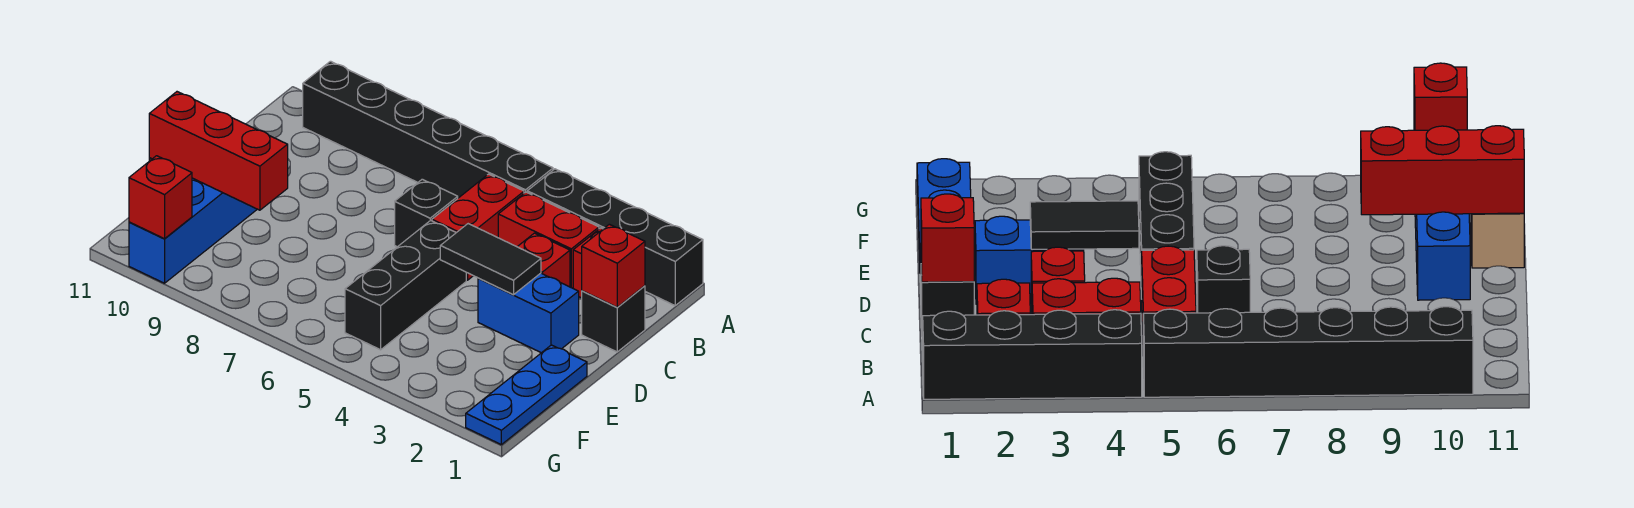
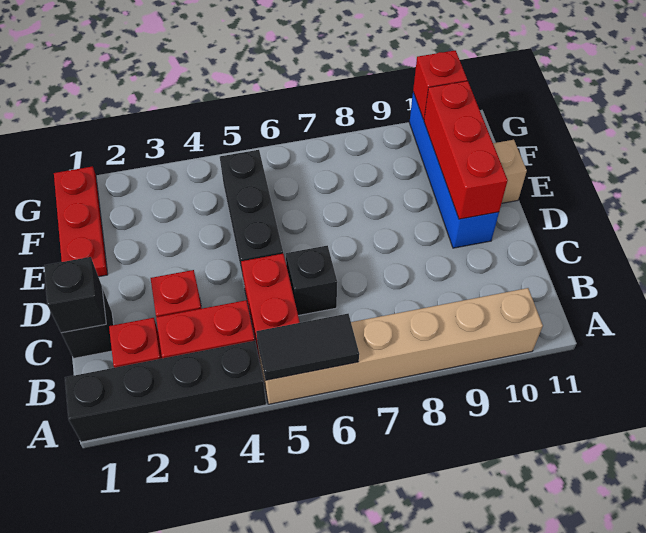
black 1x6 brick [303,61,553,198] -> tan 1x6 brick [258,288,543,404]
red 1x1 brick [582,224,645,307] -> black 1x1 brick [44,257,106,333]
blue 1x2 brick [478,273,579,353] -> none
black 1x2 tile [440,224,541,295] -> black 1x2 tile moved to [256,314,359,380]
blue 1x3 plate [466,345,587,445] -> red 1x3 plate [54,166,108,277]
red 1x3 brick [149,92,288,210] -> red 1x3 brick turned to [424,81,508,219]

